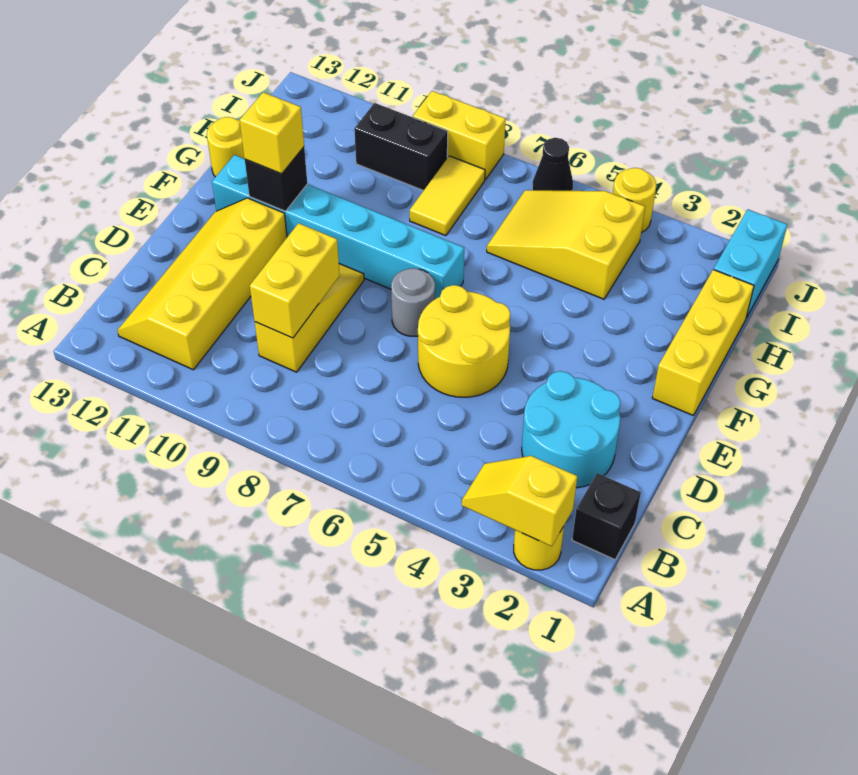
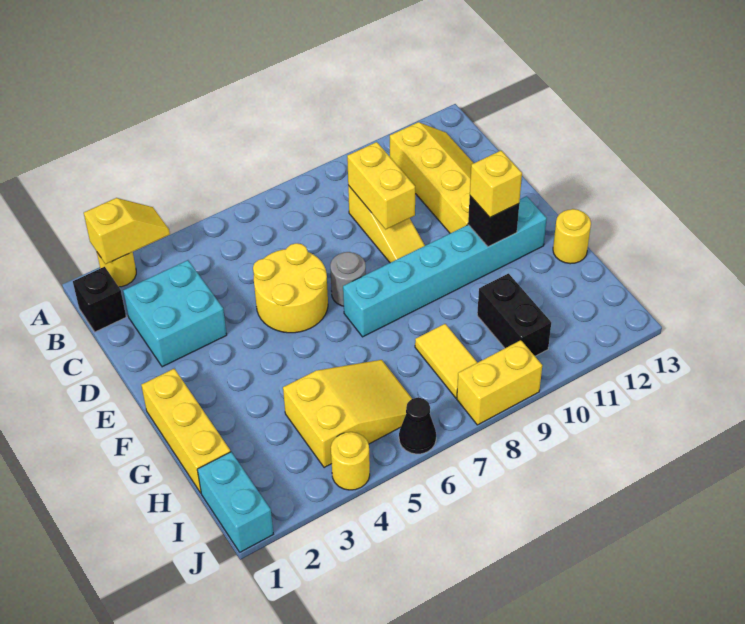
cyan 2x2 round brick [522,371,621,488] -> cyan 2x2 brick [123,260,227,367]
black 1x2 brick [354,103,448,191] -> black 1x2 brick turned to [477,274,551,356]

